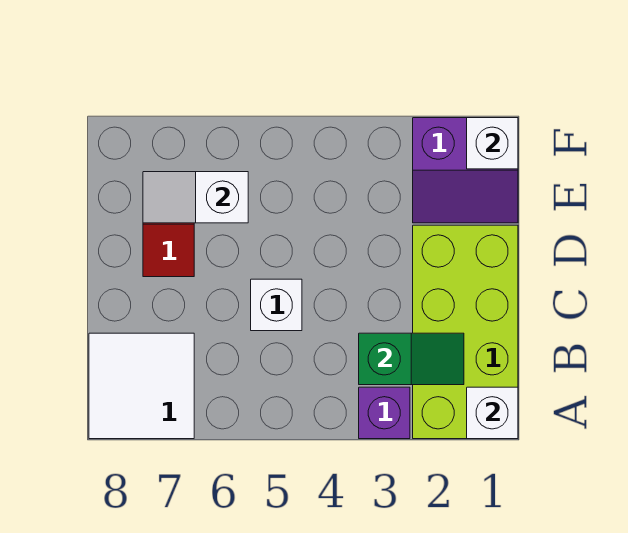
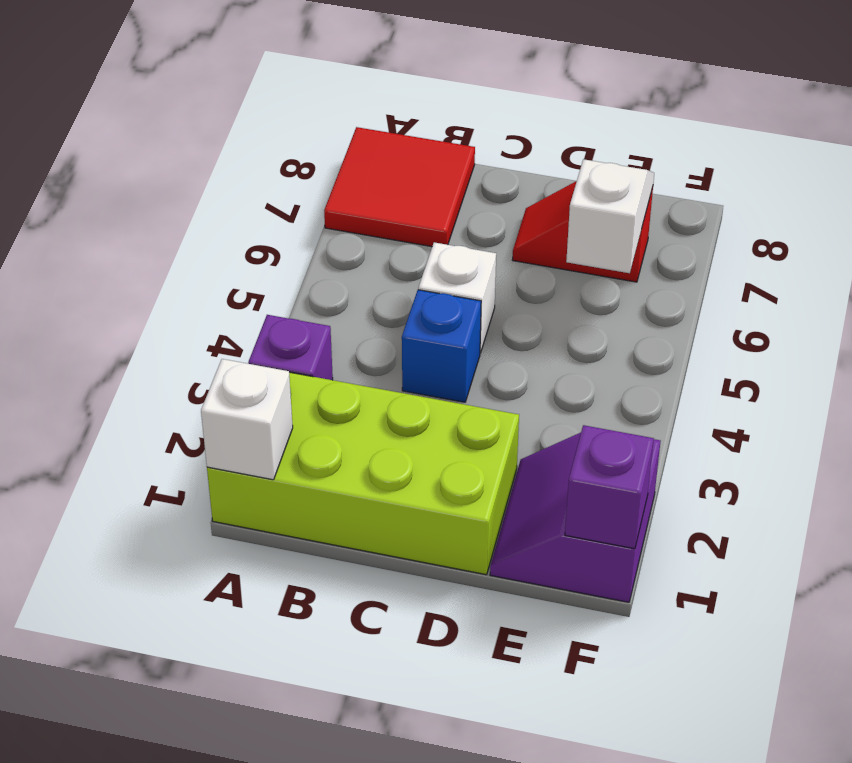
white 2x2 tile [89,333,194,439] -> red 2x2 tile [324,127,475,247]
green 1x2 slope [359,333,464,385] -> none
none -> blue 1x1 brick [402,290,481,402]
white 1x1 brick [467,118,518,169] -> purple 1x1 brick [565,425,654,549]

